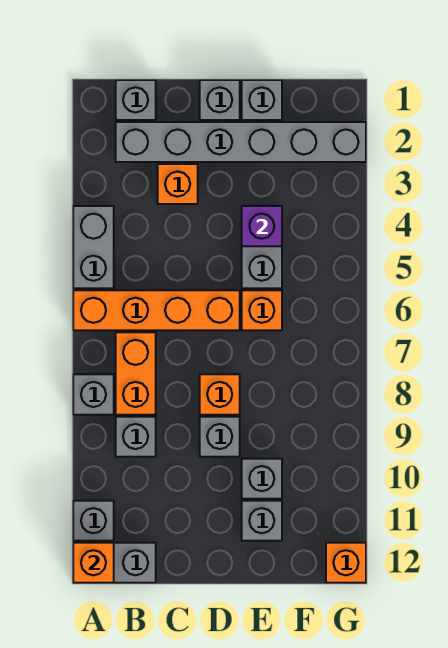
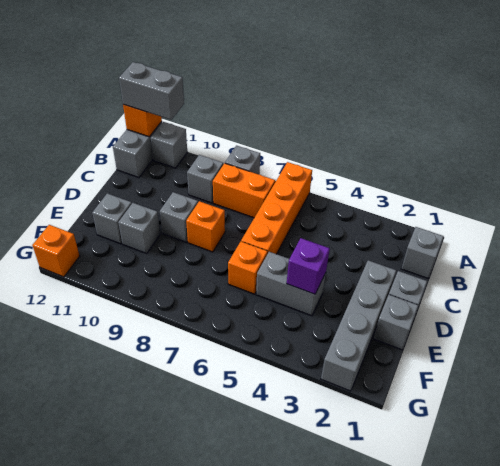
grey 1x2 brick [73,206,114,288] -> grey 1x2 brick moved to [119,62,184,120]
grey 1x6 brick [116,122,366,162] -> grey 1x4 brick [321,260,396,391]
orange 1x1 brick [158,164,198,204] -> none

